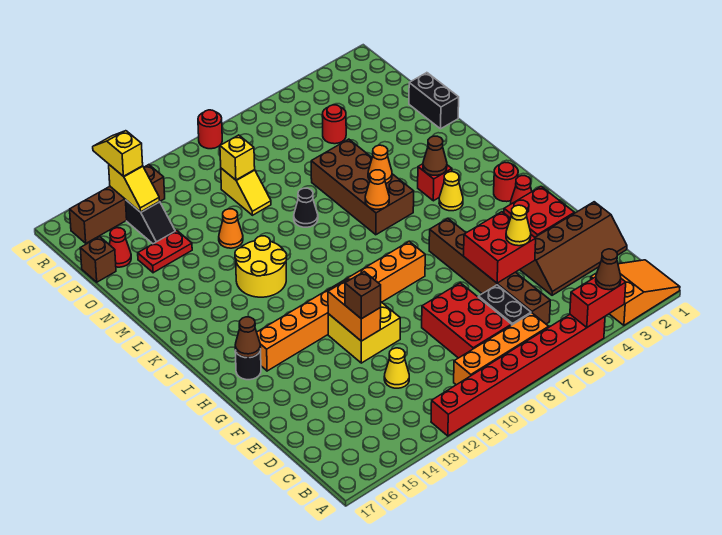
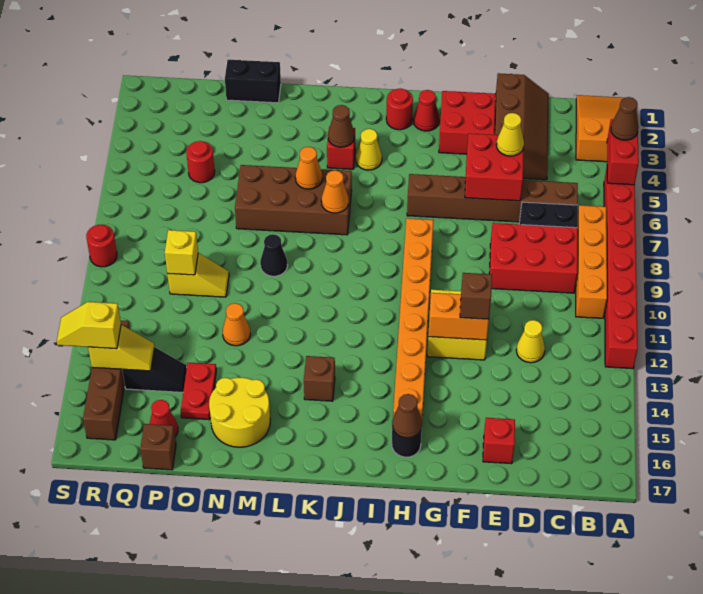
none -> red 1x1 brick [483,418,515,464]
yellow 2x2 round brick [235,236,287,297] -> yellow 2x2 round brick moved to [209,378,270,447]
none -> brown 1x1 brick [304,356,335,401]

